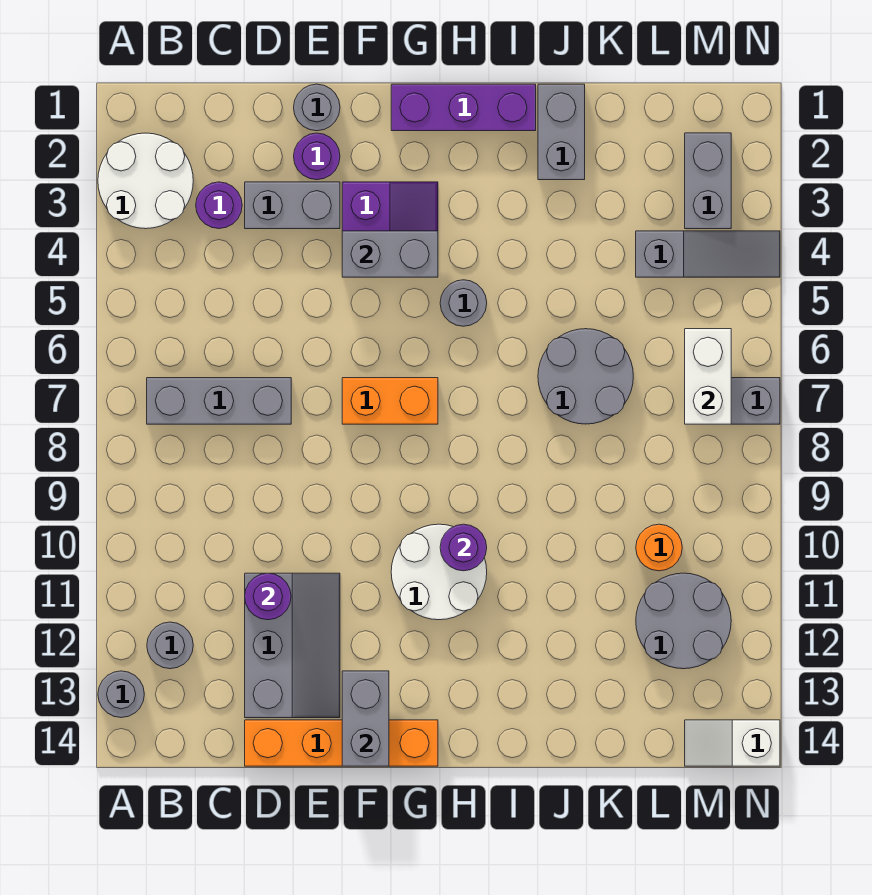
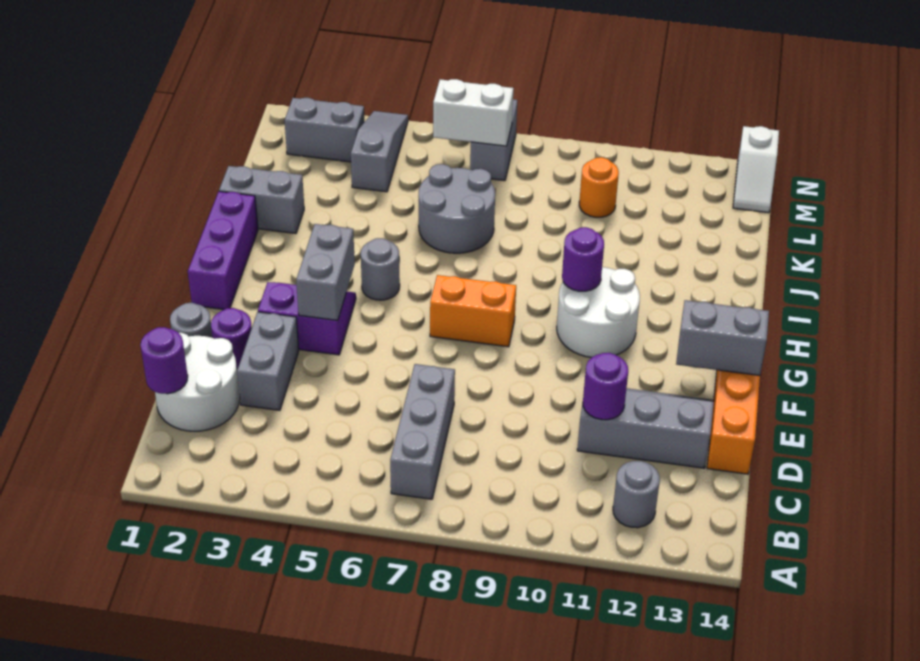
white 2x2 round brick [98,133,193,229] -> white 2x2 round brick moved to [155,333,240,431]
grey 1x1 round brick [98,671,144,718] -> none
purple 1x1 round brick [196,182,242,229] -> purple 1x1 round brick moved to [140,327,188,394]
orange 1x2 brick [342,378,438,424] -> orange 1x2 brick turned to [430,275,516,347]
grey 2x2 round brick [636,573,731,669] -> none

